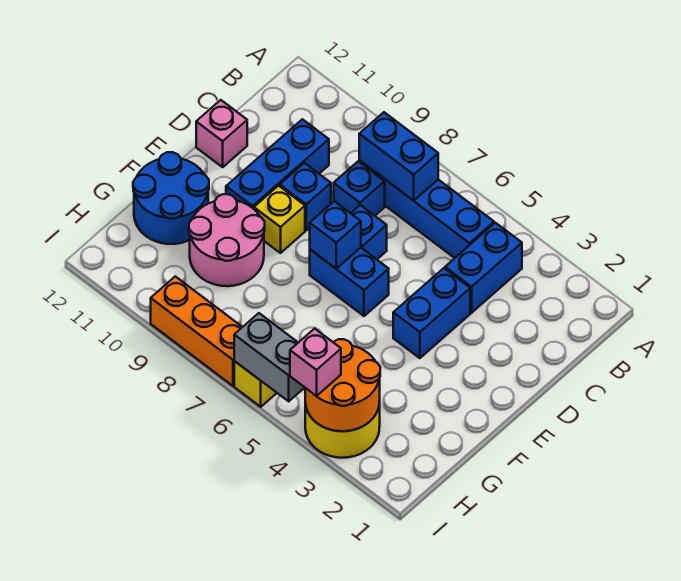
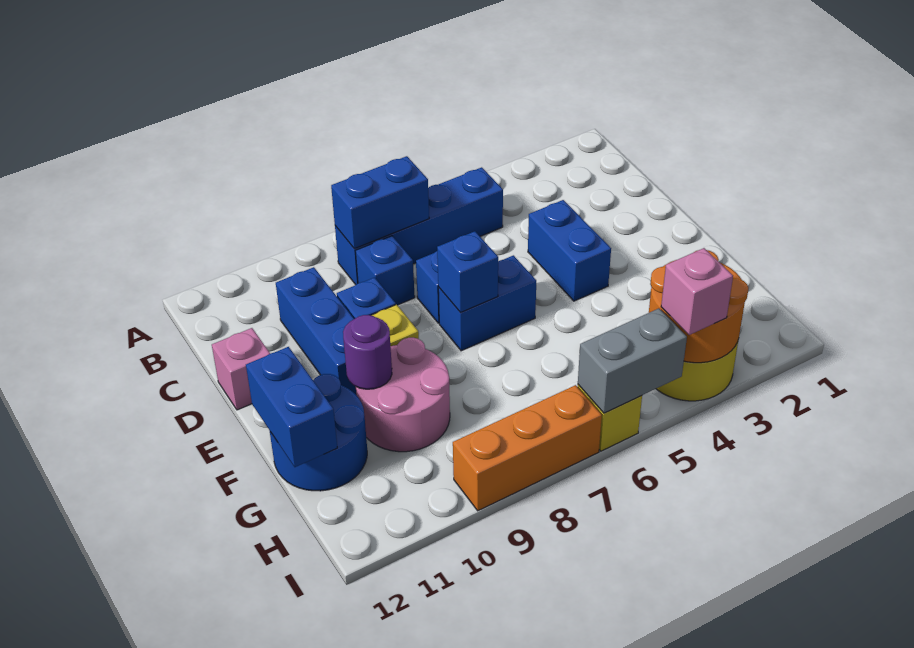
blue 1x2 brick [445,223,522,313] -> blue 1x2 brick moved to [246,347,337,467]
none -> purple 1x1 round brick [343,315,392,389]

